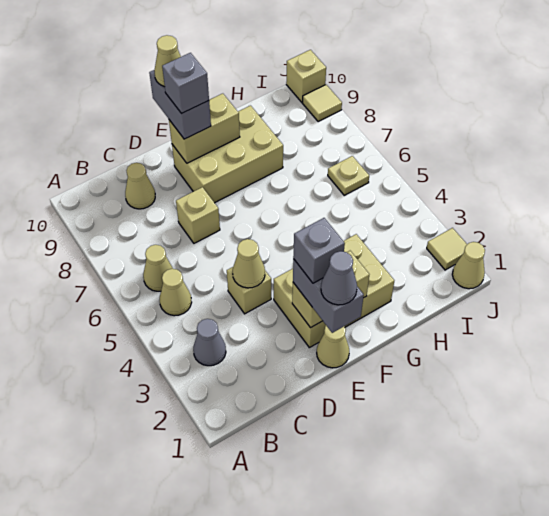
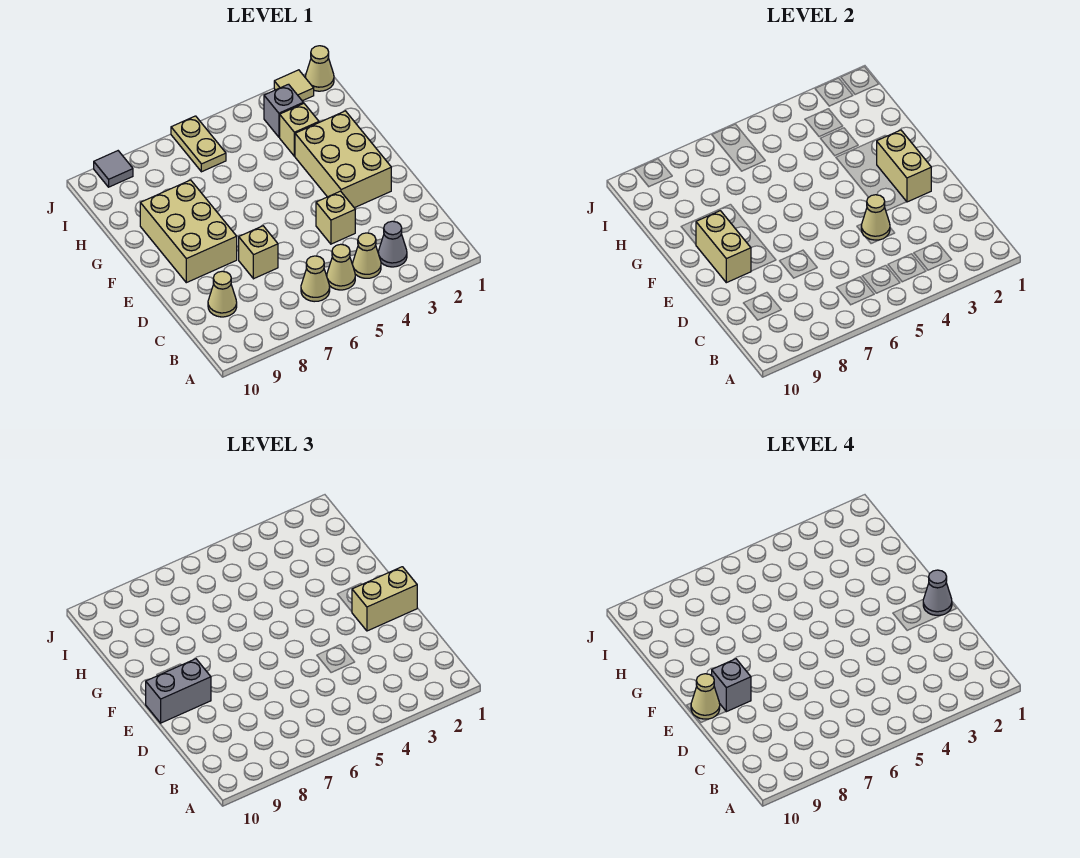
tan 1x1 cone [317,326,349,368] -> tan 1x1 cone moved to [353,233,381,278]
grey 1x2 brick [293,259,364,333] -> tan 1x2 brick [352,567,417,631]
grey 1x1 brick [293,218,345,283] -> grey 1x1 brick moved to [264,84,303,137]
tan 1x1 plate [328,156,369,195] -> tan 1x2 plate [171,116,226,172]
tan 1x1 tile [302,85,342,122] -> grey 1x1 tile [94,151,133,187]
tan 1x1 brick [286,50,326,102] -> tan 1x1 brick moved to [280,103,319,156]

